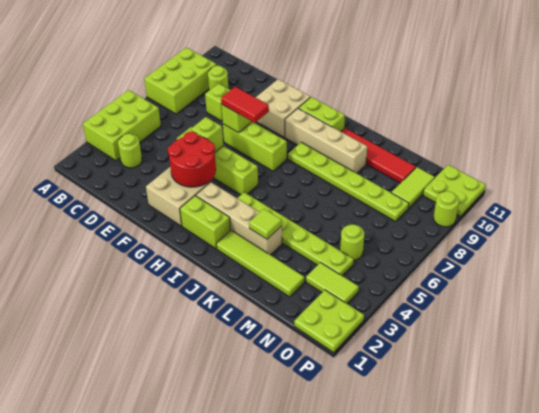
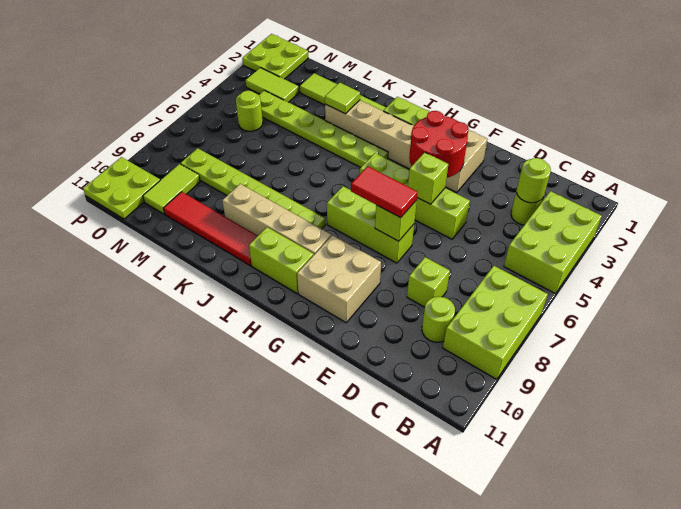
lime 1x1 round brick [433,191,459,227] -> lime 1x1 round brick moved to [517,158,551,203]

